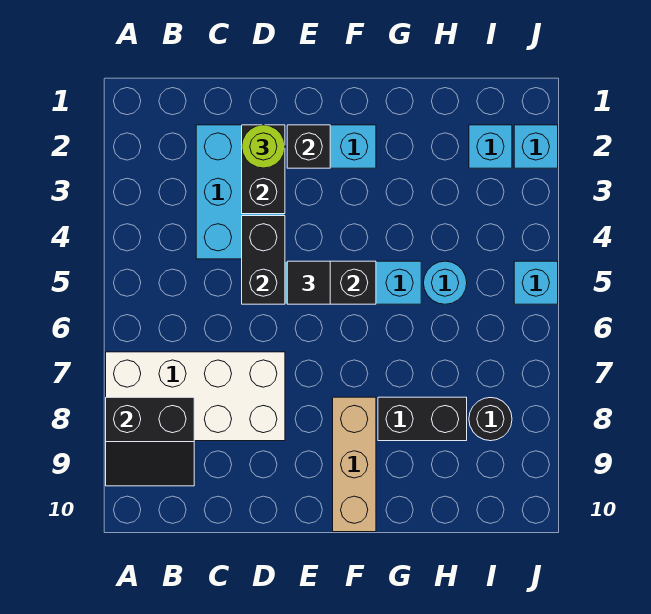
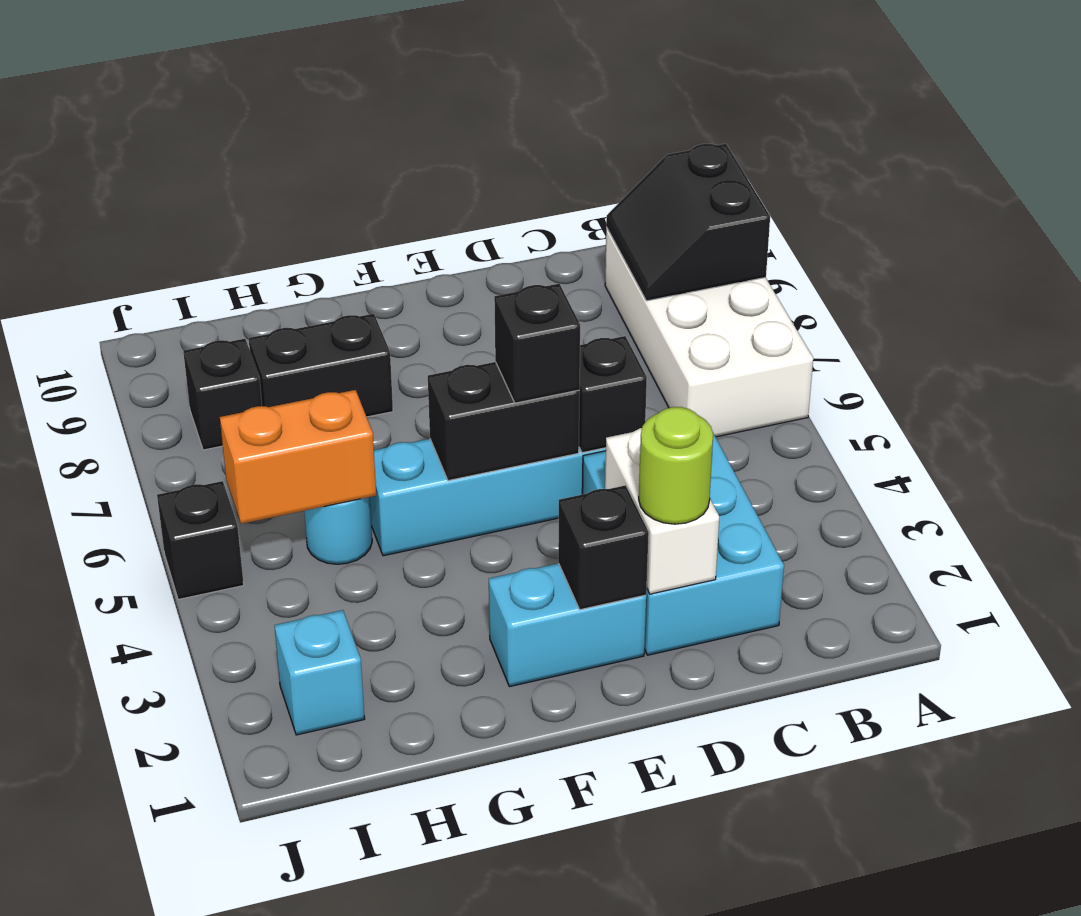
white 2x4 brick [106,352,285,441] -> white 2x4 brick turned to [605,227,813,437]
black 2x2 slope [106,397,194,486] -> black 2x2 slope turned to [606,144,770,301]
black 1x2 brick [242,125,285,214] -> white 1x2 brick [605,428,719,594]
black 1x2 brick [242,216,285,304] -> black 1x1 brick [579,336,647,453]
black 1x1 tile [287,261,330,304] -> black 1x1 brick [494,284,580,403]
tan 1x3 brick [333,397,376,532] -> none
none -> orange 1x2 brick [220,390,376,524]
black 1x1 round brick [469,398,512,441] -> black 1x1 brick [183,339,262,450]
cyan 1x1 brick [514,125,558,168] -> none
cyan 1x1 brick [514,261,558,304] -> black 1x1 brick [157,481,244,600]

